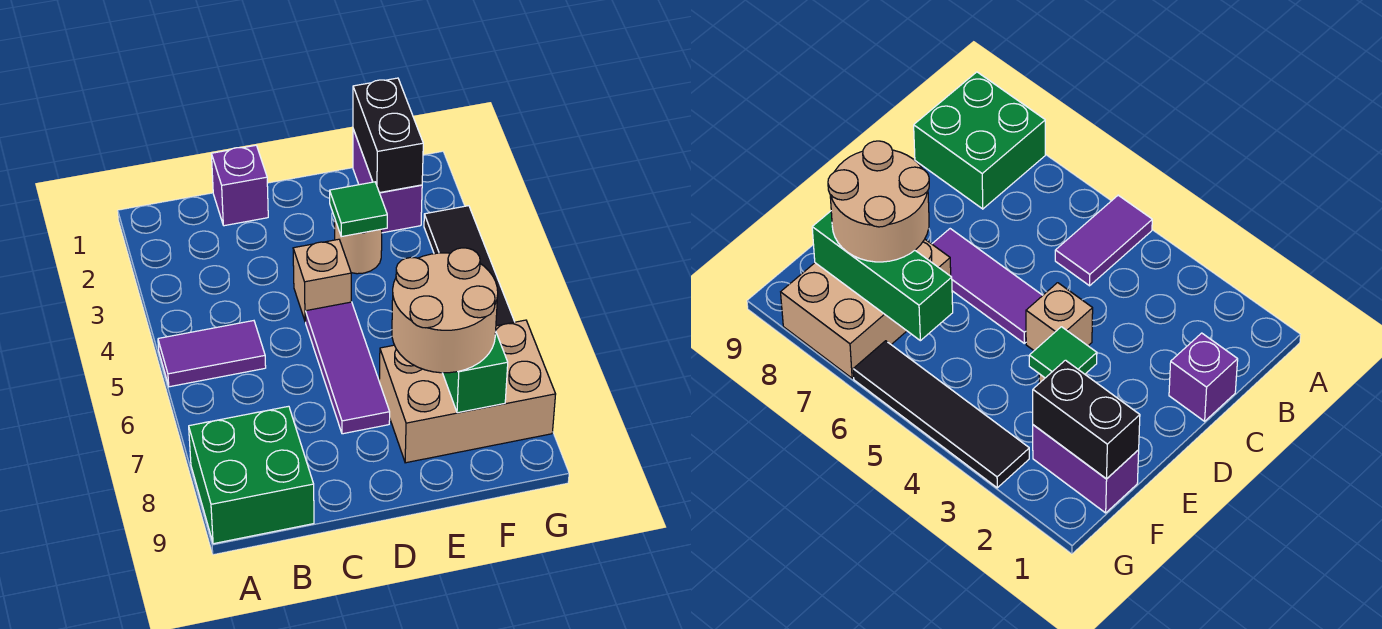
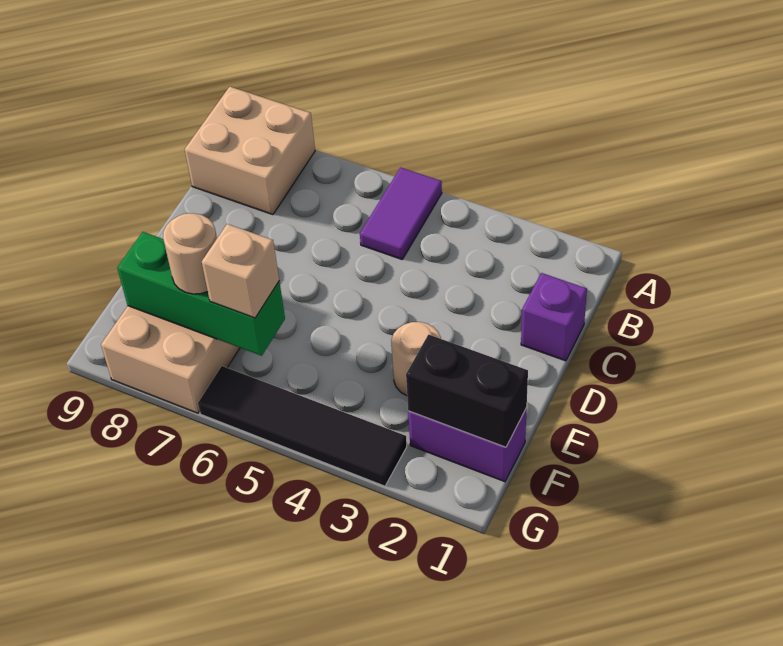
green 2x2 brick [189,406,314,544] -> tan 2x2 brick [185,87,315,215]
tan 1x1 brick [293,239,351,322] -> tan 1x1 brick moved to [202,224,279,318]
purple 1x3 tile [305,302,390,434] -> none
green 1x1 tile [330,182,387,237] -> none
tan 2x2 round brick [392,248,498,373] -> tan 1x1 round brick [163,213,217,294]

